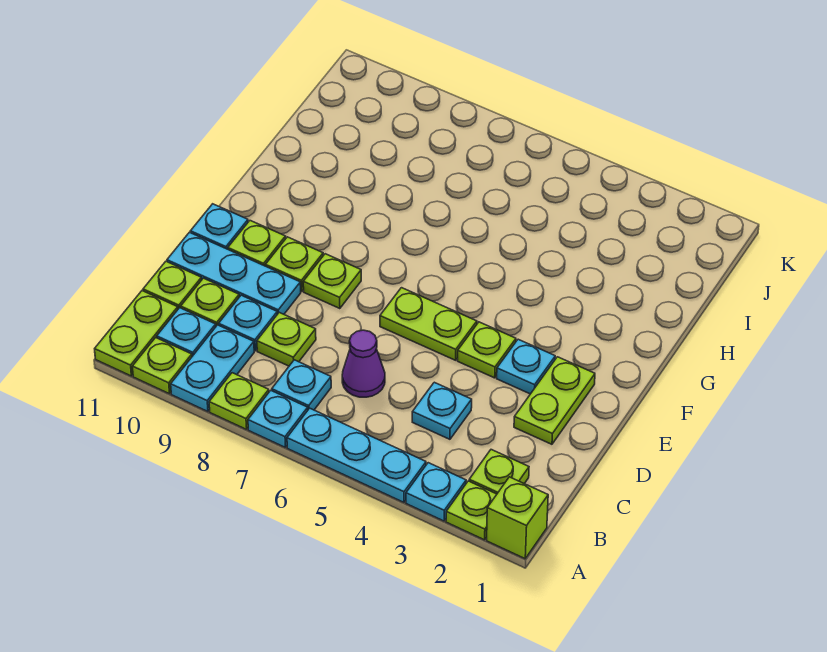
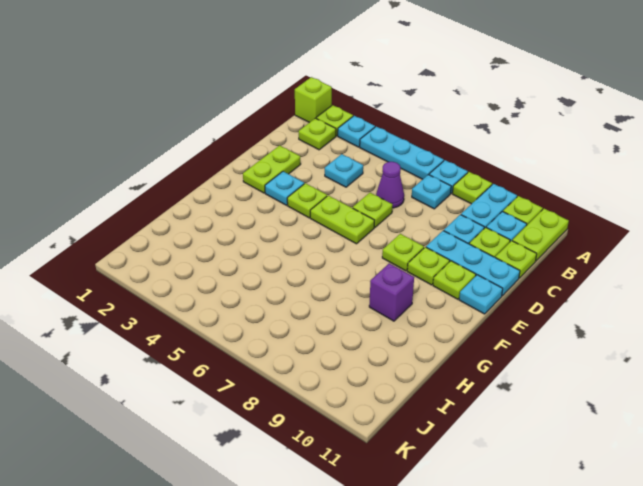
lime 1x1 plate [257,312,316,366] -> lime 1x1 plate moved to [353,193,393,228]
none -> purple 1x1 brick [369,263,414,321]

